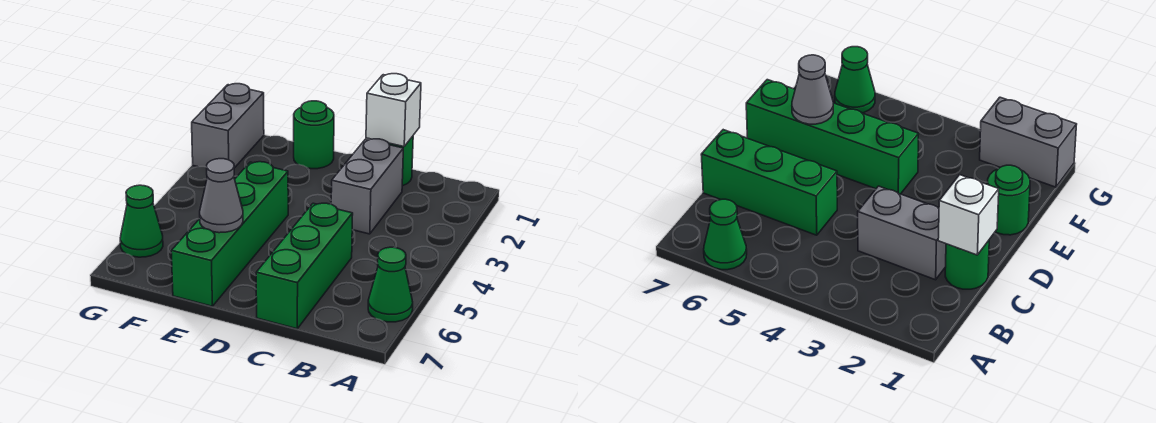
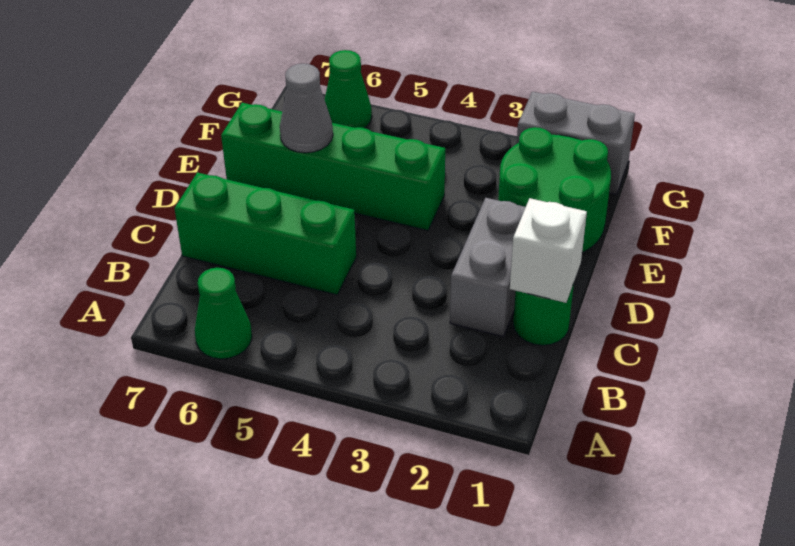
grey 1x2 brick [331,139,403,234] -> grey 1x2 brick turned to [450,198,526,337]
green 1x1 round brick [294,101,334,169] -> green 2x2 round brick [498,127,611,252]

